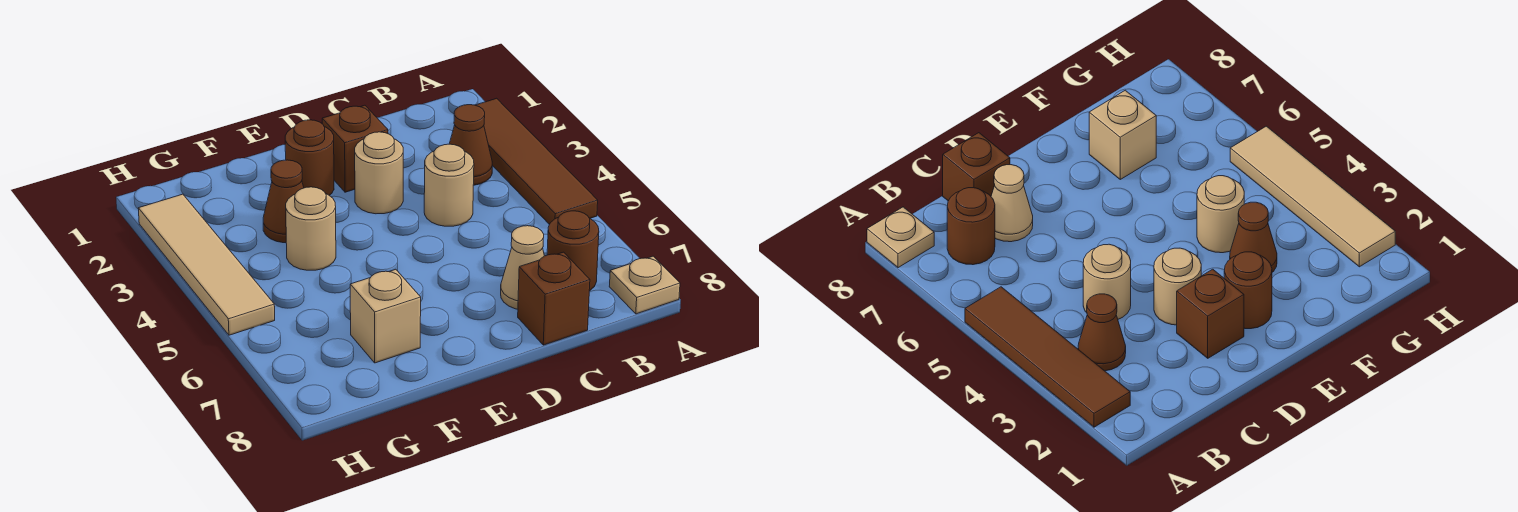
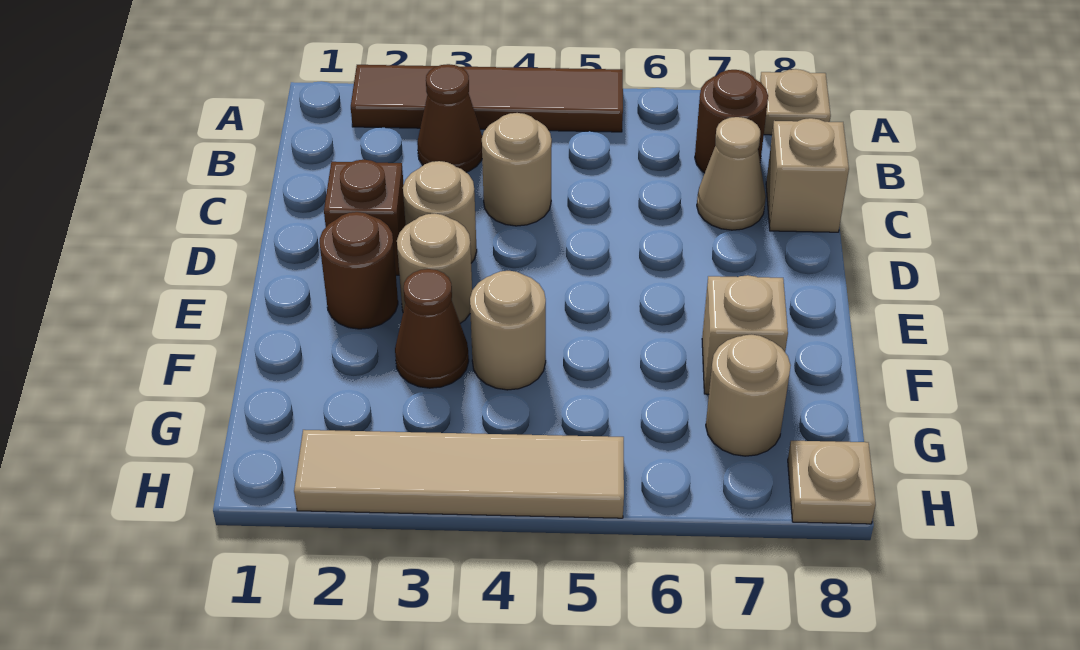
brown 1x1 brick [518,252,590,345] -> tan 1x1 brick [766,118,849,232]
none -> tan 1x1 round brick [397,213,472,323]
none -> tan 1x1 round brick [706,335,791,456]
none -> tan 1x1 plate [788,441,876,524]

